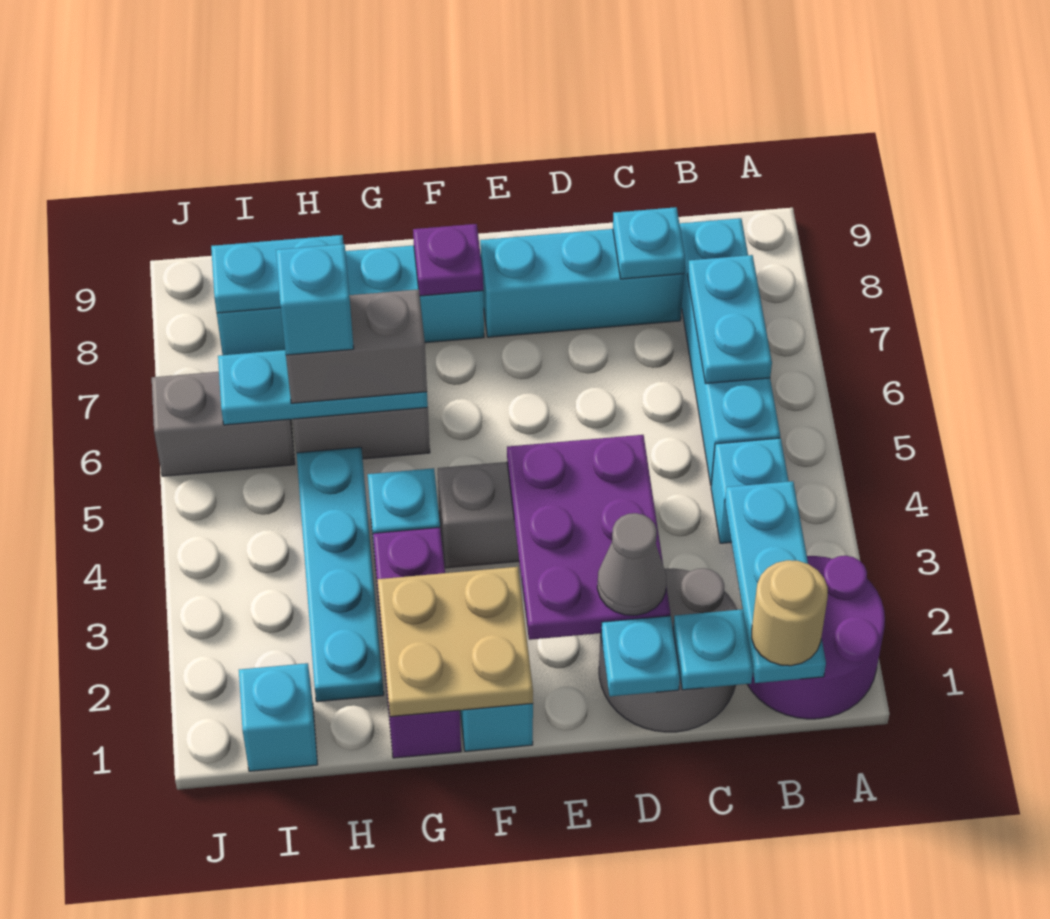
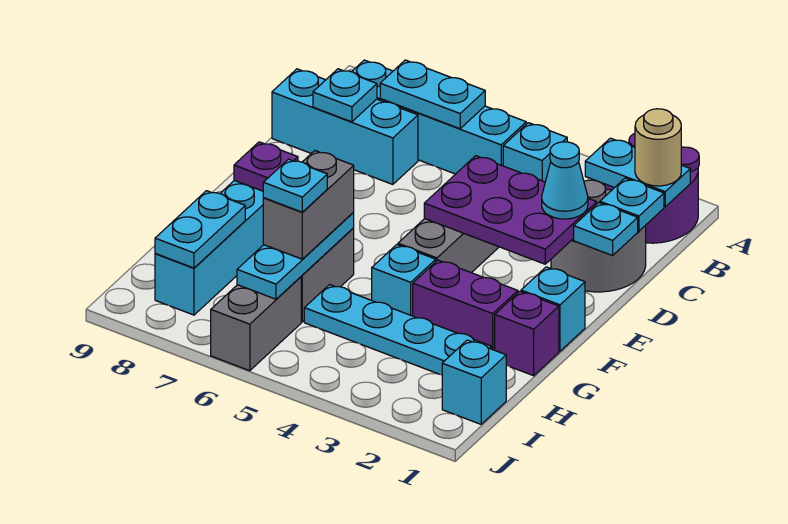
cyan 1x3 plate [725,481,826,683] -> cyan 1x2 plate [585,138,690,207]
cyan 1x3 brick [480,229,684,337] -> cyan 1x3 brick turned to [272,69,418,184]
grey 1x1 cone [597,513,666,615] -> cyan 1x1 cone [542,142,588,219]
tan 2x2 plate [377,567,533,717] -> none
cyan 1x1 brick [276,244,354,355] -> cyan 1x1 plate [263,159,327,212]

